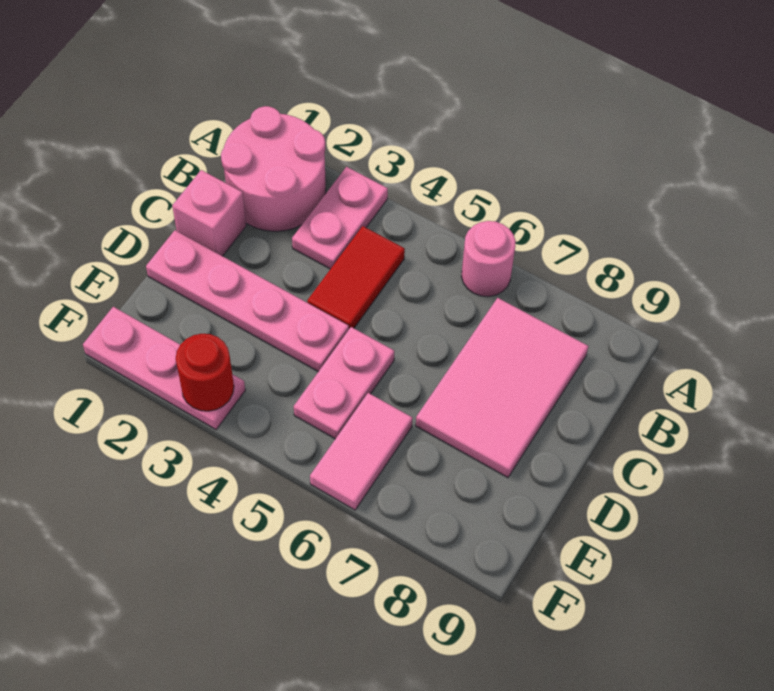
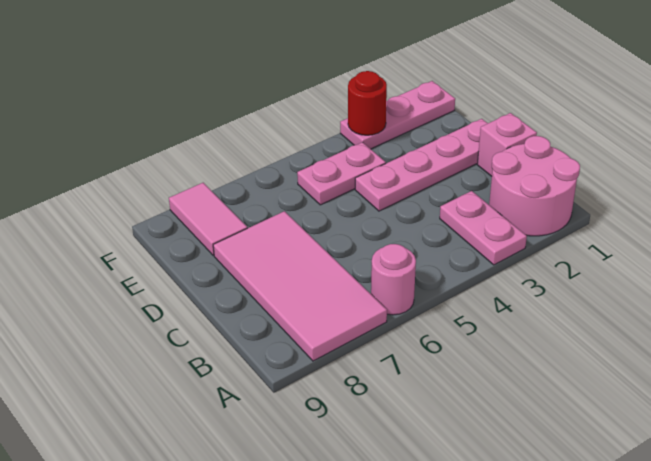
red 1x2 tile [307,226,405,329] -> none
pink 2x3 tile [416,298,588,478] -> pink 2x4 tile [213,211,387,361]
pink 1x2 plate [294,327,394,439] -> pink 1x2 plate turned to [297,142,386,205]
pink 1x2 tile [310,393,413,510] -> pink 1x2 tile moved to [169,183,247,255]

